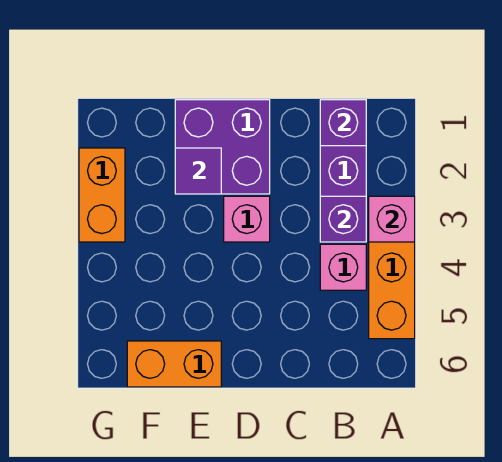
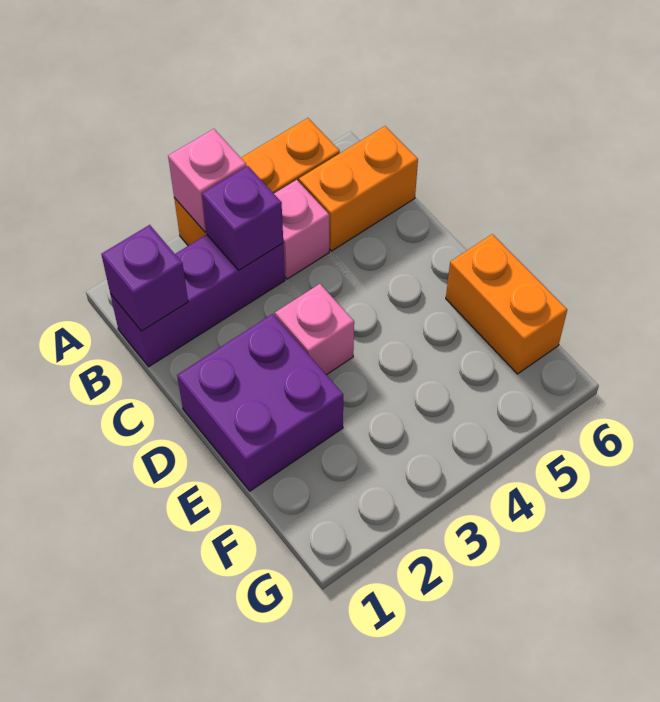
purple 1x1 tile [175,148,221,194] -> none
orange 1x2 brick [79,148,125,242] -> orange 1x2 brick moved to [299,126,418,251]

